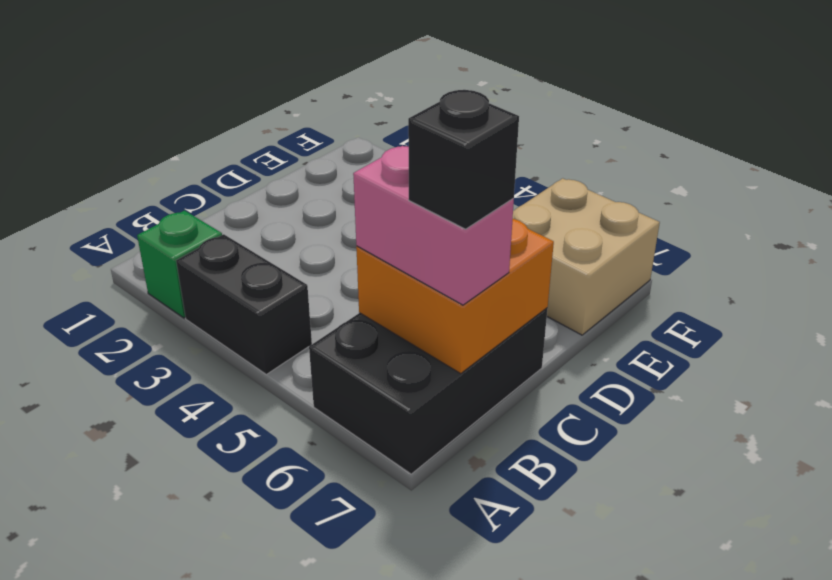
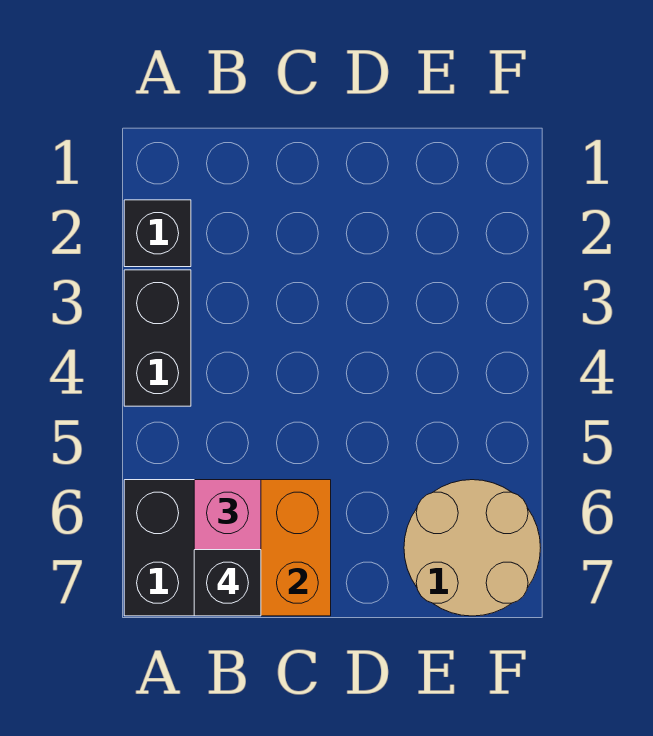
green 1x1 brick [137,211,222,318] -> black 1x1 brick [124,200,191,267]
tan 2x2 brick [513,178,660,335] -> tan 2x2 round brick [404,480,540,616]

